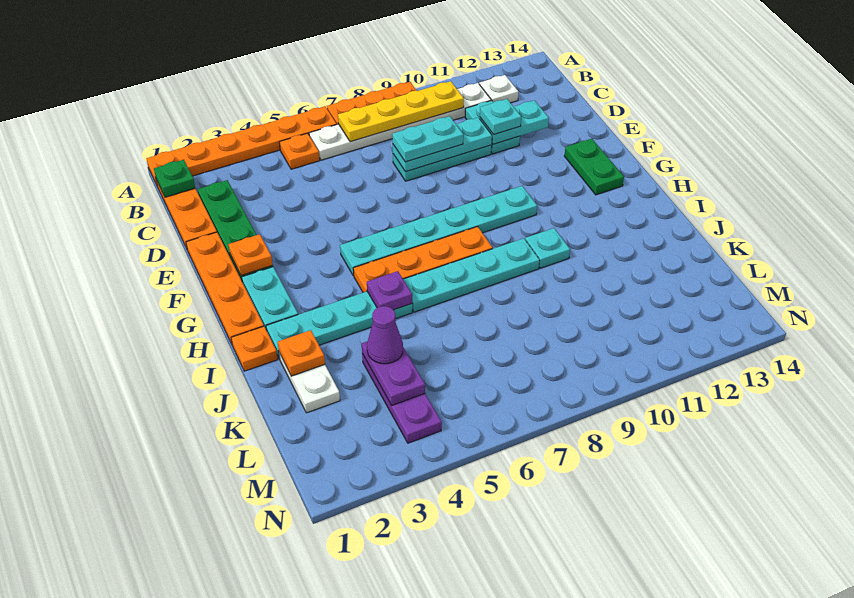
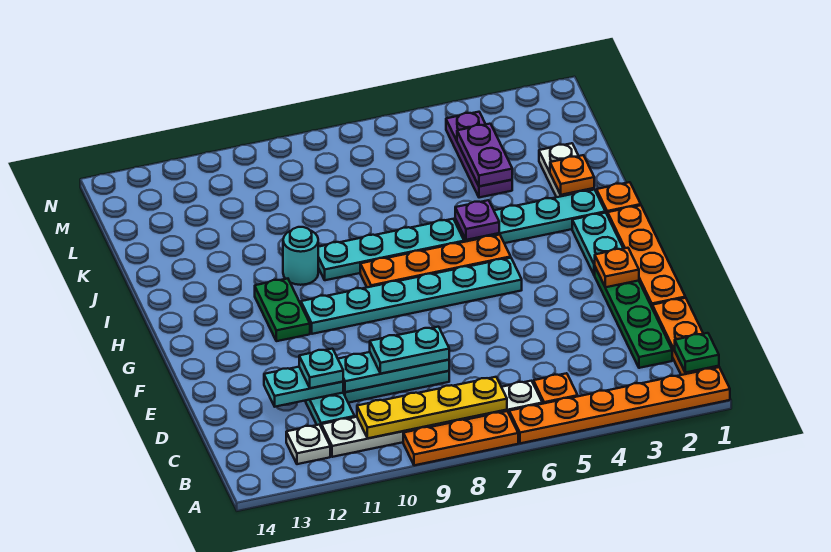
green 1x2 plate [565,139,624,195] -> green 1x2 plate moved to [255,279,310,341]
cyan 1x1 plate [525,228,570,268] -> cyan 1x1 round brick [283,227,318,285]
purple 1x1 cone [367,306,403,364] -> none

